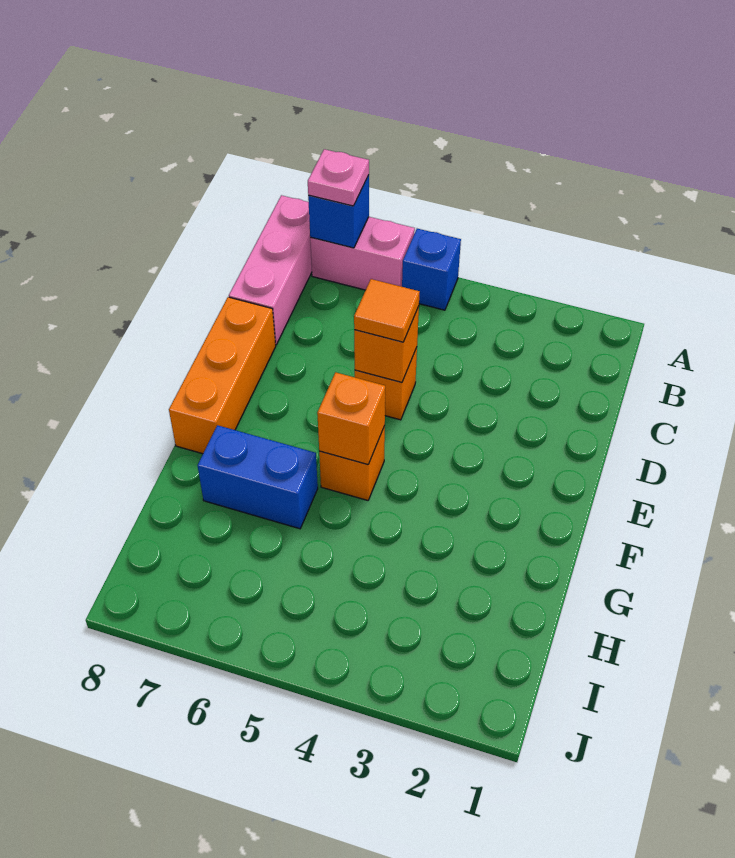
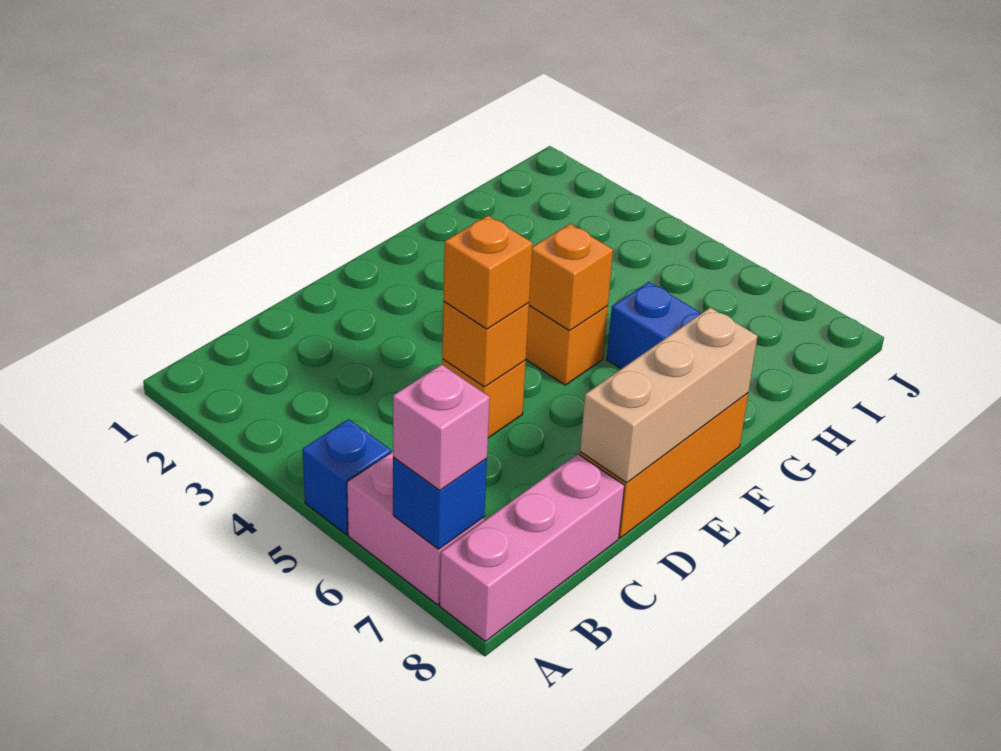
pink 1x1 plate [308,149,369,206] -> pink 1x1 brick [393,364,490,490]
orange 1x1 tile [354,279,420,342] -> orange 1x1 brick [443,216,532,329]
none -> tan 1x3 brick [580,307,758,483]

